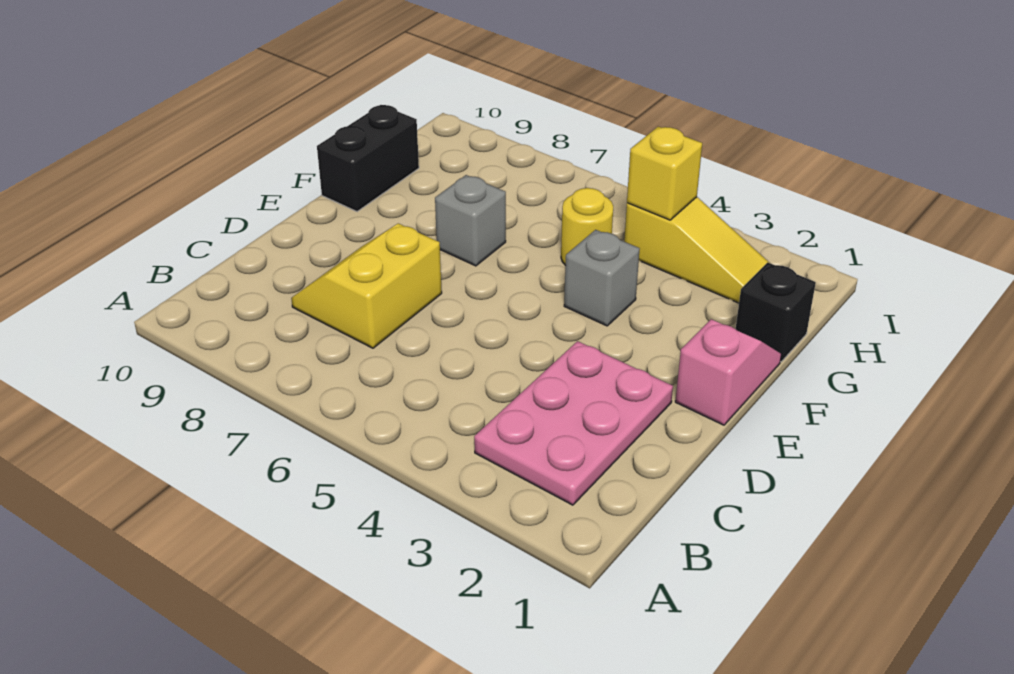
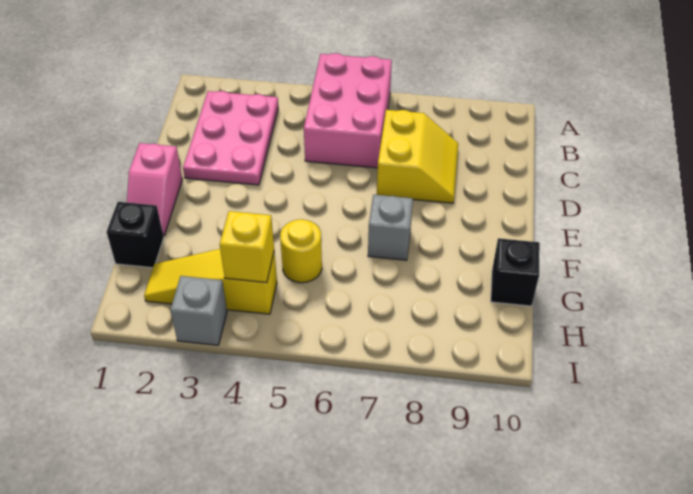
none -> pink 2x3 brick [304,53,392,168]
grey 1x1 brick [564,230,640,326] -> grey 1x1 brick moved to [170,276,227,345]
black 1x2 brick [317,105,419,212] -> black 1x1 brick [491,238,540,306]

